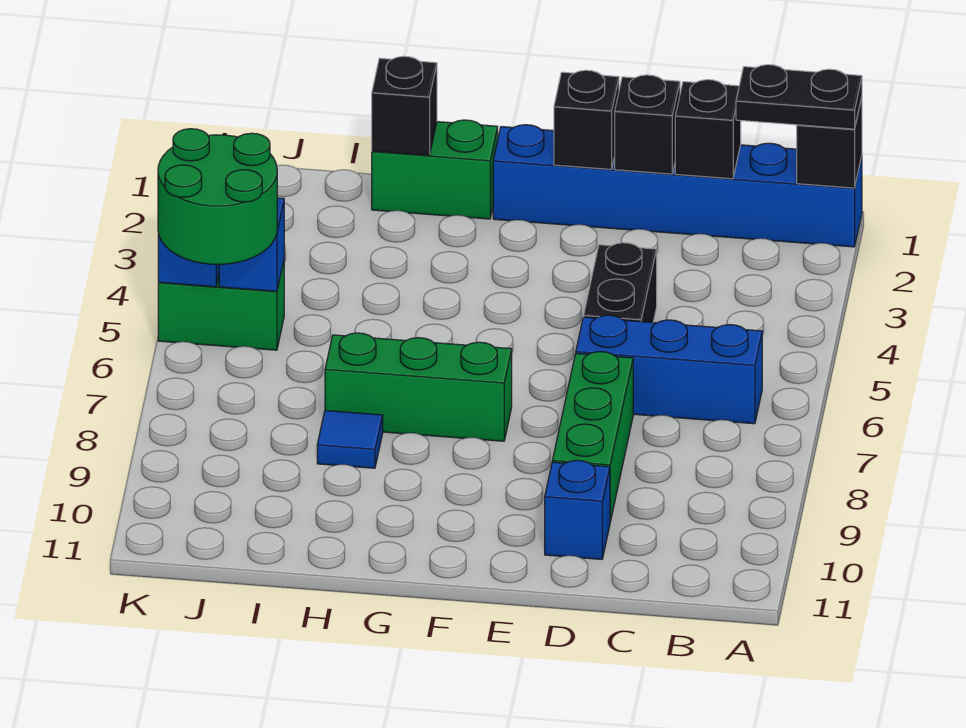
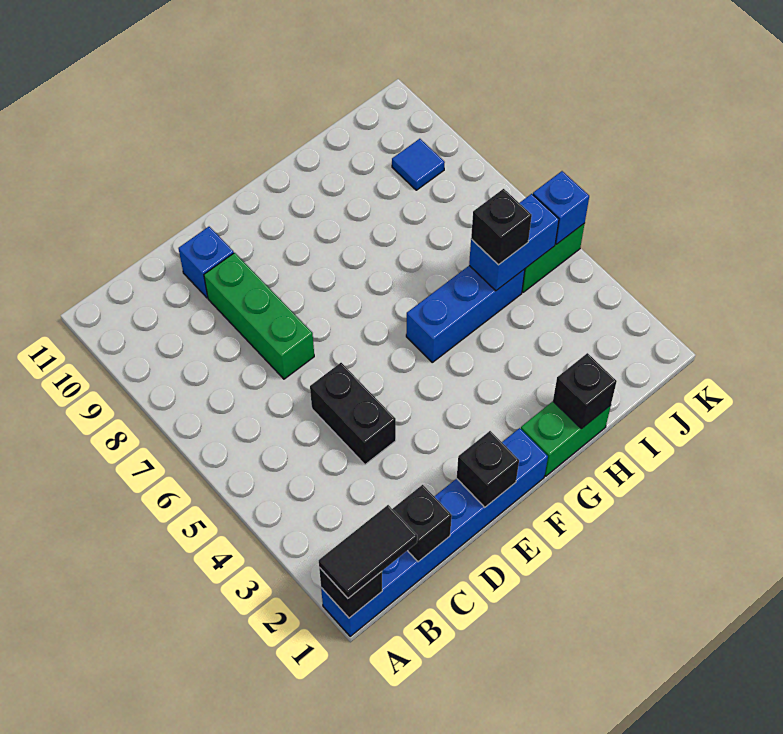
black 1x2 plate [736,65,862,129] -> black 1x2 tile [319,505,417,598]
blue 1x3 brick [576,315,762,424] -> blue 1x3 brick moved to [406,266,525,362]
black 1x1 brick [615,75,680,174] -> black 1x1 brick moved to [471,189,532,265]
green 1x3 brick [325,333,512,441] -> none
blue 1x1 tile [317,410,383,468] -> blue 1x1 tile moved to [392,139,445,190]
blue 1x1 brick [219,198,284,291] -> blue 1x2 brick [469,194,559,291]
green 2x2 round brick [158,129,277,264] -> none

